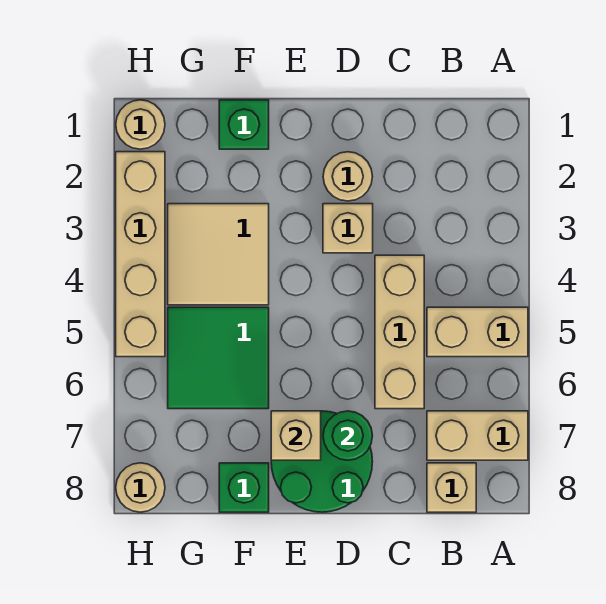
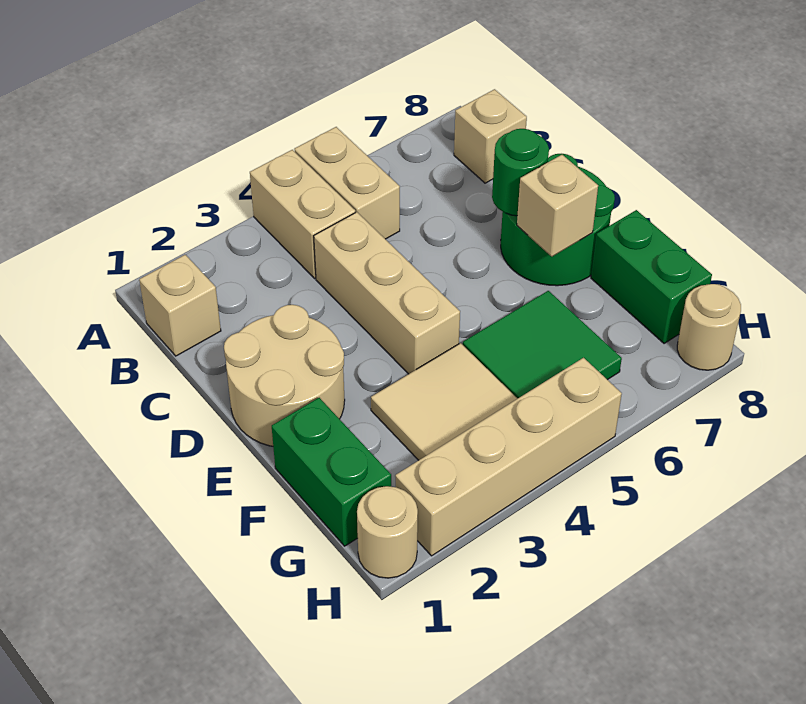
tan 1x2 brick [427,411,528,460] -> tan 1x2 brick moved to [250,150,355,278]
tan 1x3 brick [375,255,424,409] -> tan 1x3 brick turned to [314,212,460,374]
tan 1x1 round brick [323,152,372,201] -> tan 2x2 round brick [224,305,345,446]
tan 1x1 brick [323,204,373,253] -> tan 1x1 brick moved to [139,255,221,356]
green 1x1 brick [219,100,269,149] -> green 1x2 brick [272,398,391,546]
green 1x1 brick [219,463,269,512] -> green 1x2 brick [591,210,712,344]

